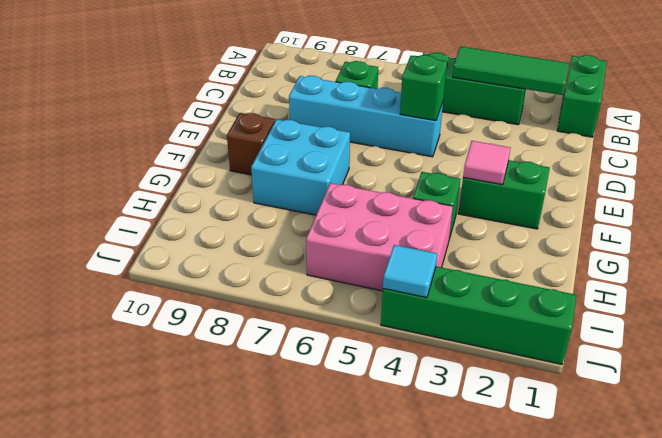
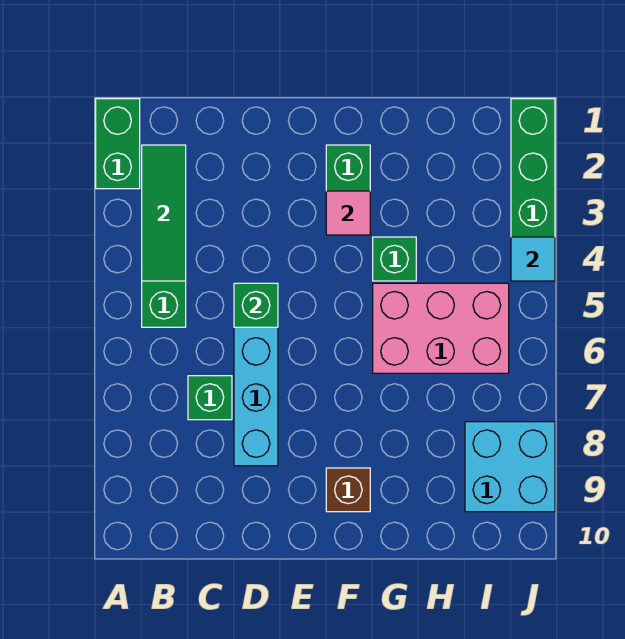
green 1x2 brick [557,55,607,137] -> green 1x2 brick turned to [96,99,140,189]
cyan 2x2 brick [251,120,350,215] -> cyan 2x2 brick moved to [465,422,555,512]
pink 2x3 brick [306,183,453,291] -> pink 2x3 brick turned to [373,283,509,373]

